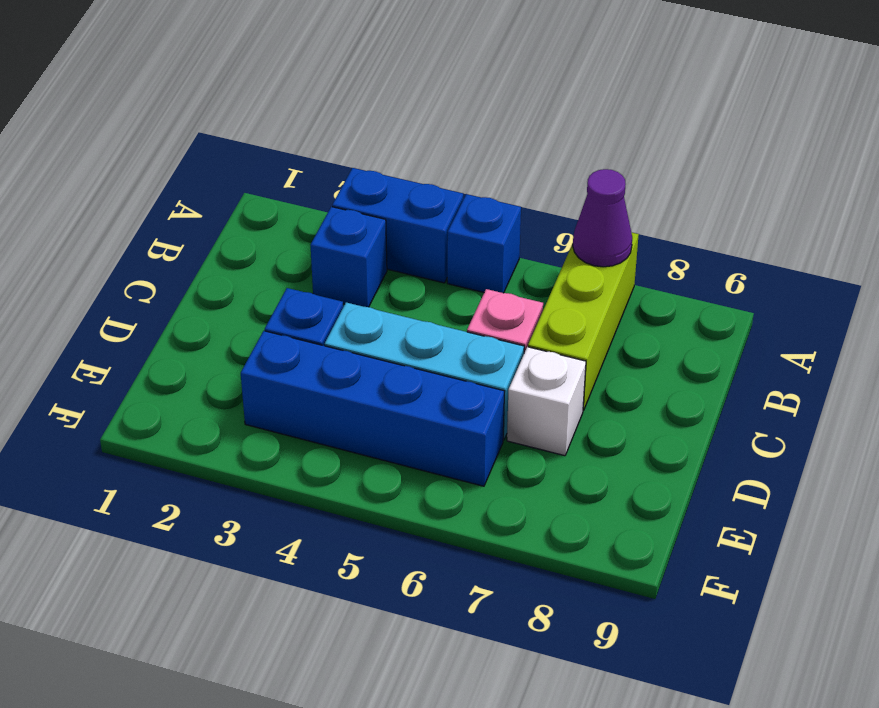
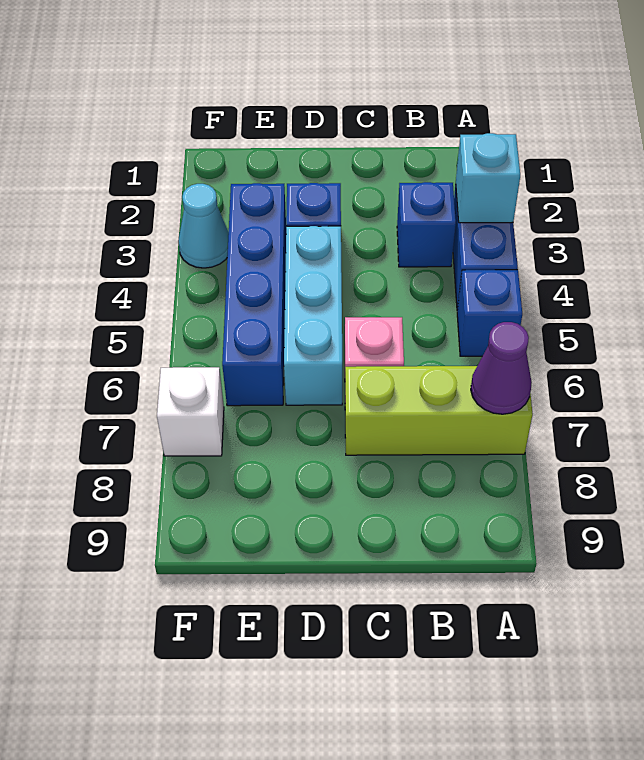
none -> cyan 1x1 brick [456,133,520,223]
white 1x1 brick [507,347,586,456] -> white 1x1 brick moved to [157,367,224,456]
none -> cyan 1x1 cone [178,184,229,268]

